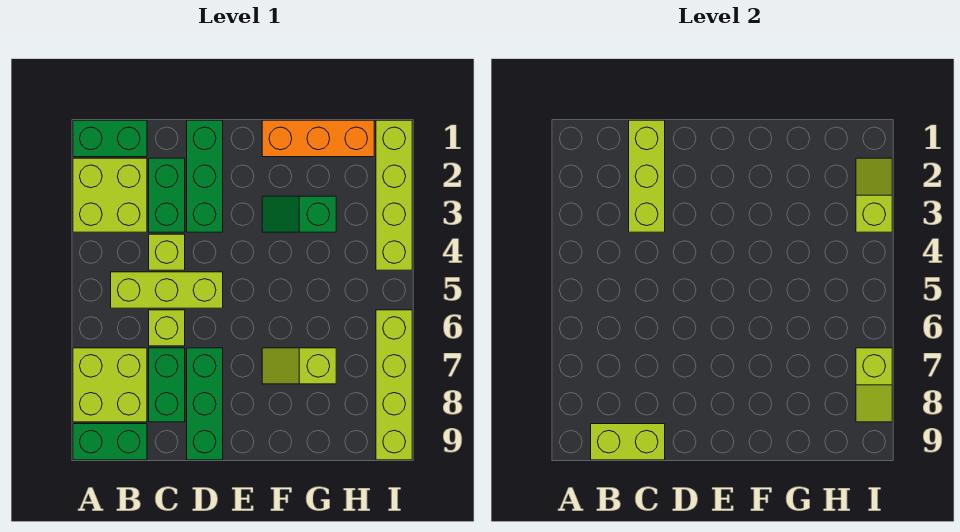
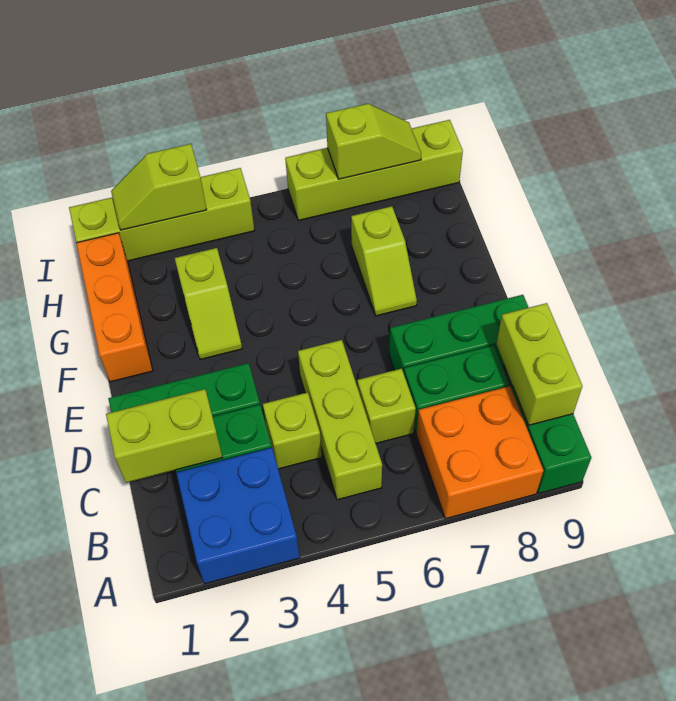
green 1x2 brick [73,120,147,157] -> none
lime 2x2 brick [73,158,147,232] -> blue 2x2 brick [176,448,300,584]
lime 2x2 brick [73,348,147,422] -> orange 2x2 brick [417,386,544,519]
lime 1x3 brick [629,120,665,232] -> lime 1x2 brick [106,389,222,483]
green 1x2 slope [262,196,336,232] -> lime 1x2 slope [175,248,242,359]

